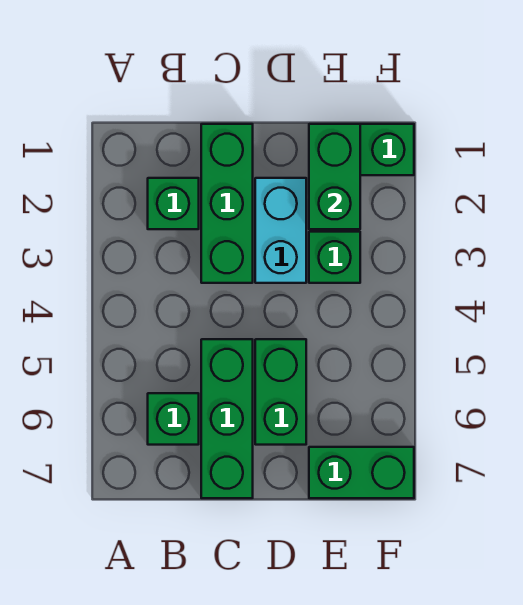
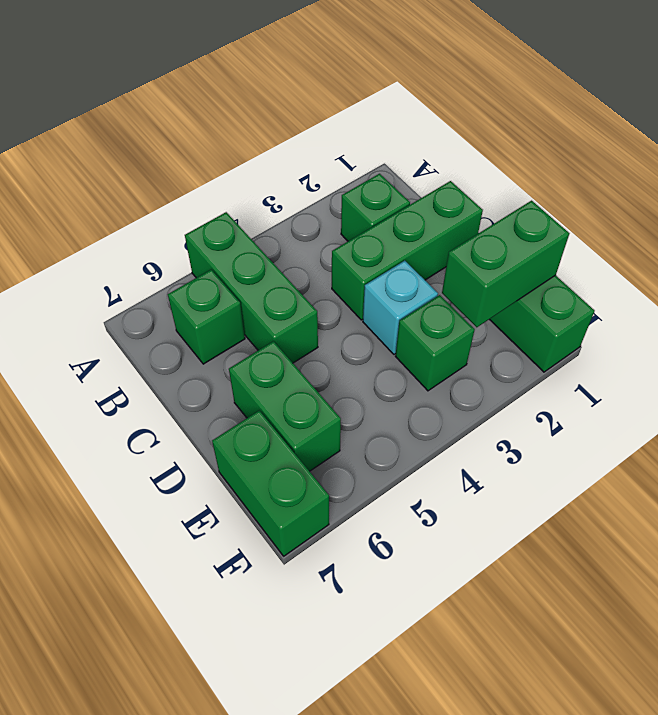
green 1x3 brick [201,339,253,498] -> green 1x3 brick turned to [185,212,318,363]
cyan 1x2 brick [255,178,306,283] -> cyan 1x1 brick [363,261,438,354]
green 1x2 brick [255,339,306,445] -> green 1x2 brick turned to [229,341,341,471]

